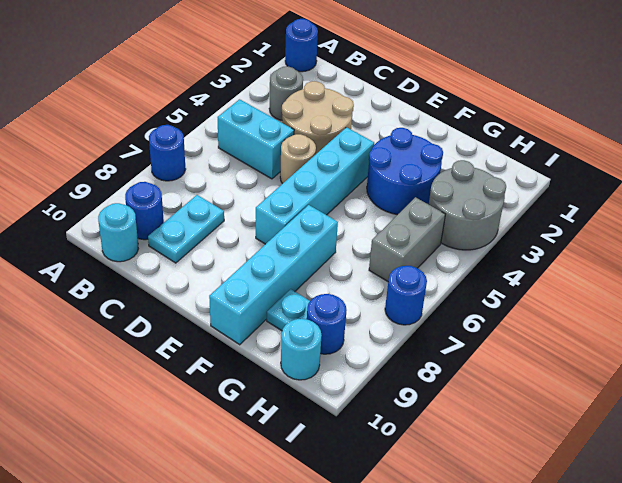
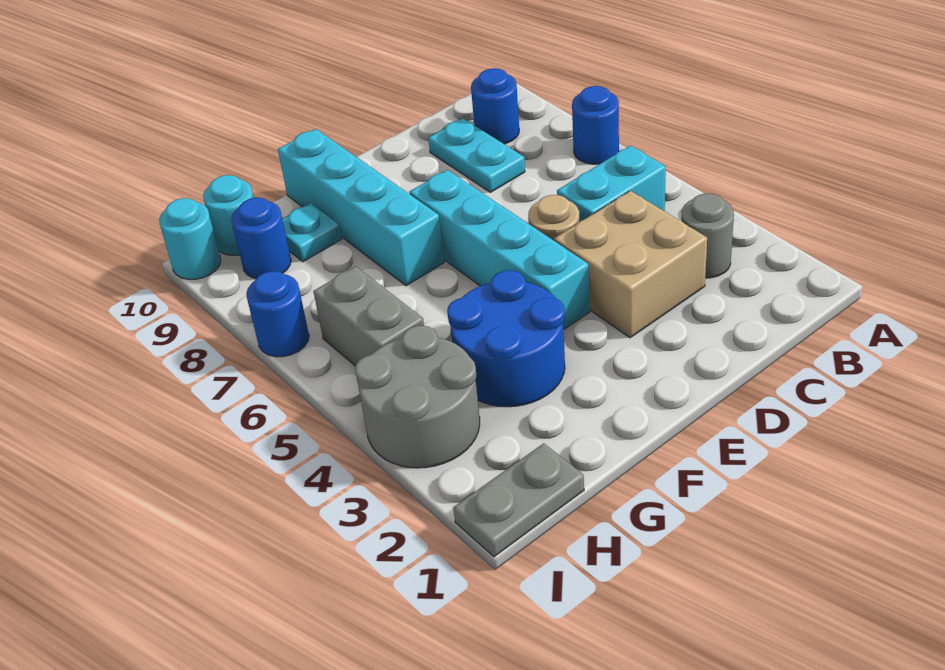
blue 1x1 round brick [285,19,318,72] -> none
cyan 1x1 round brick [98,203,138,262] -> cyan 1x1 round brick moved to [159,198,221,279]
tan 2x2 round brick [282,81,354,154] -> tan 2x2 brick [554,191,707,338]
none -> grey 1x2 plate [453,443,584,557]

